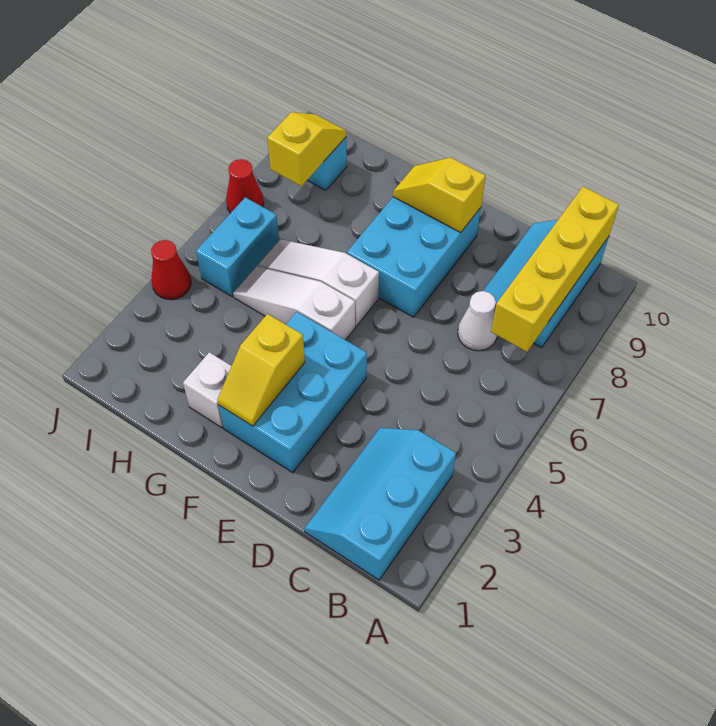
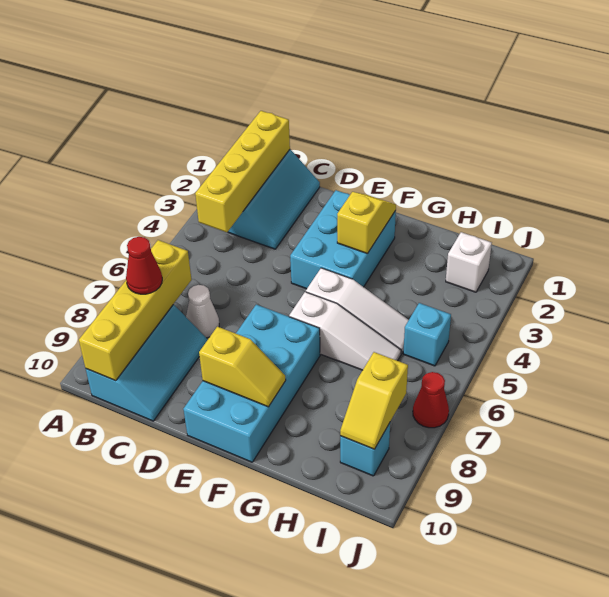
none -> yellow 1x4 brick [195,111,290,232]
cyan 2x3 brick [347,197,481,317] -> cyan 2x4 brick [183,305,320,462]
white 1x1 brick [183,352,231,428] -> white 1x1 brick moved to [446,232,492,292]
cyan 1x2 brick [196,197,279,296] -> cyan 1x1 brick [403,303,451,366]
red 1x1 cone [151,240,191,300] -> red 1x1 cone moved to [126,237,162,294]

